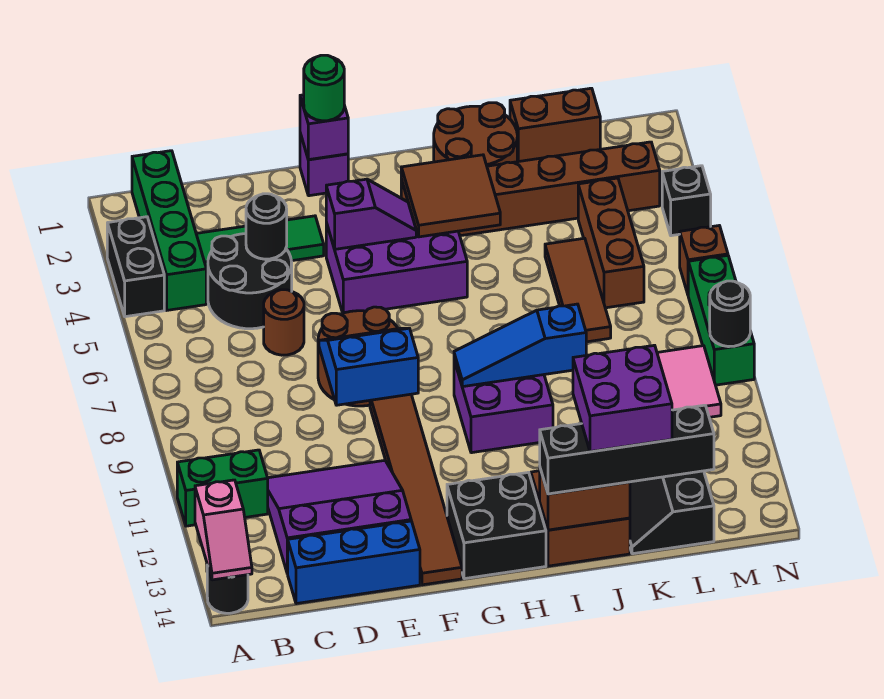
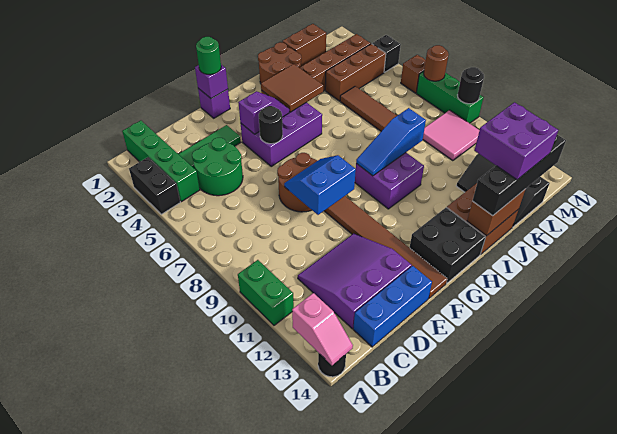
green 1x2 brick [177,450,268,526] -> green 1x2 brick turned to [238,260,294,325]
black 2x2 round brick [208,234,292,329] -> green 2x2 round brick [192,138,243,196]
black 1x1 round brick [246,194,287,259] -> black 1x1 round brick moved to [259,106,283,144]
brown 1x1 round brick [264,290,304,355] -> brown 1x1 round brick moved to [424,45,449,81]
brown 1x3 brick [578,178,644,308] -> brown 1x3 brick turned to [325,44,386,101]

